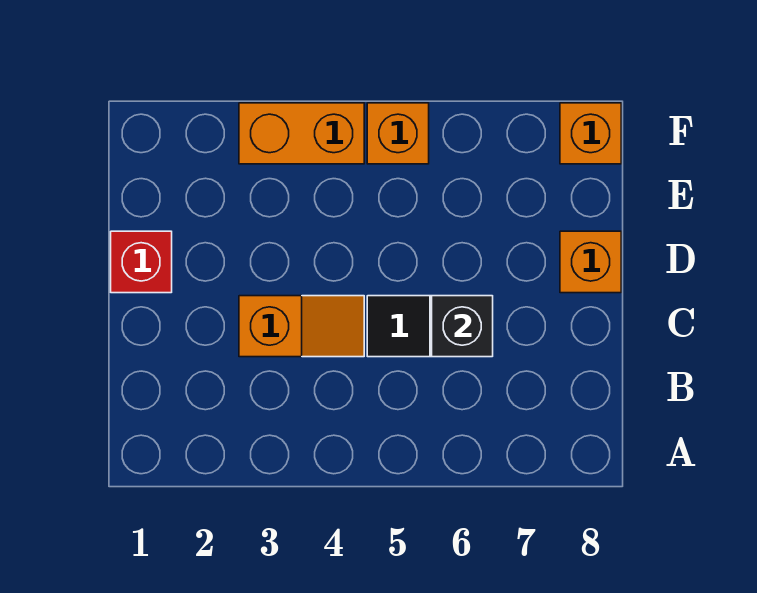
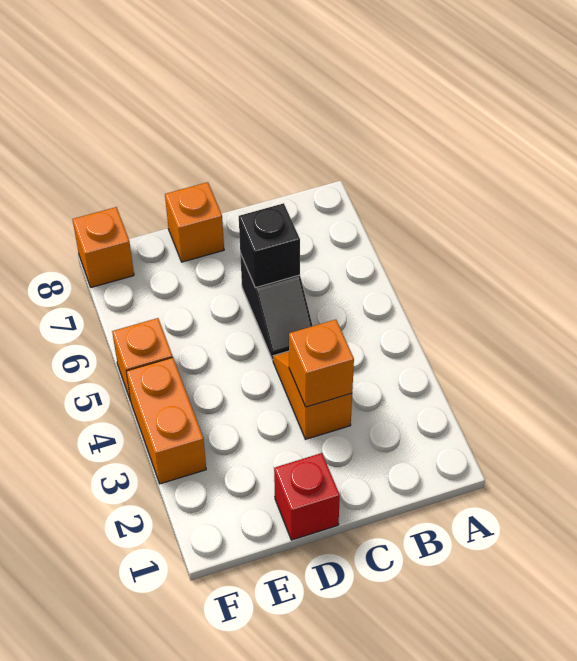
none -> orange 1x1 brick [289,320,354,407]

